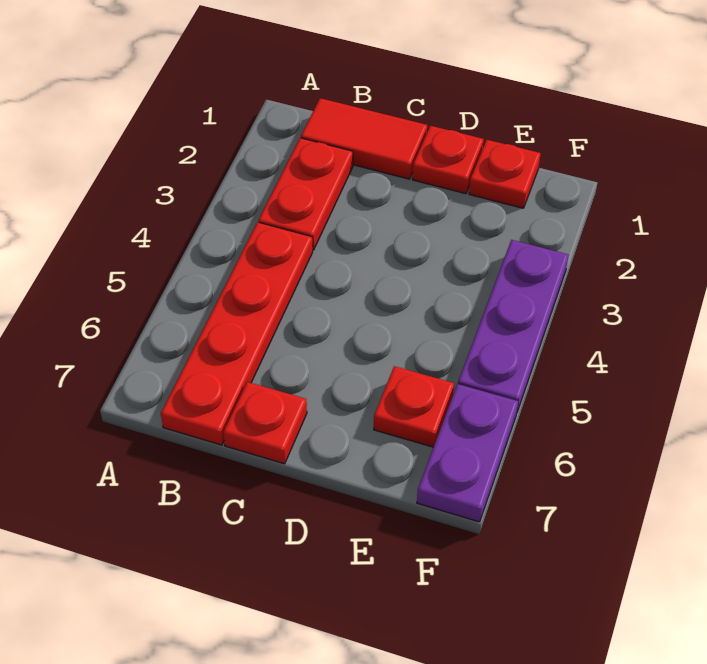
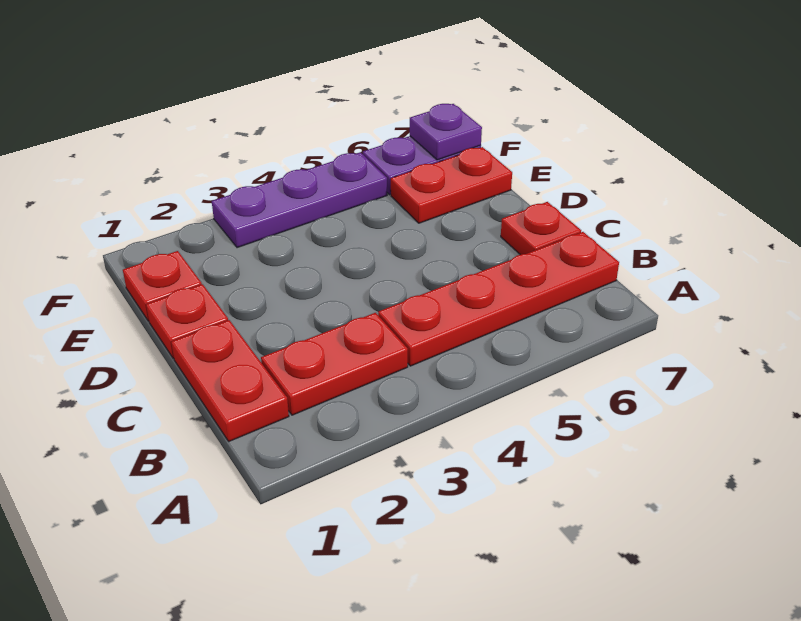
red 1x2 tile [301,98,427,179] -> red 1x2 plate [171,320,289,441]
red 1x1 plate [374,366,454,447] -> red 1x2 plate [391,147,512,223]
none -> purple 1x1 plate [410,104,482,160]

